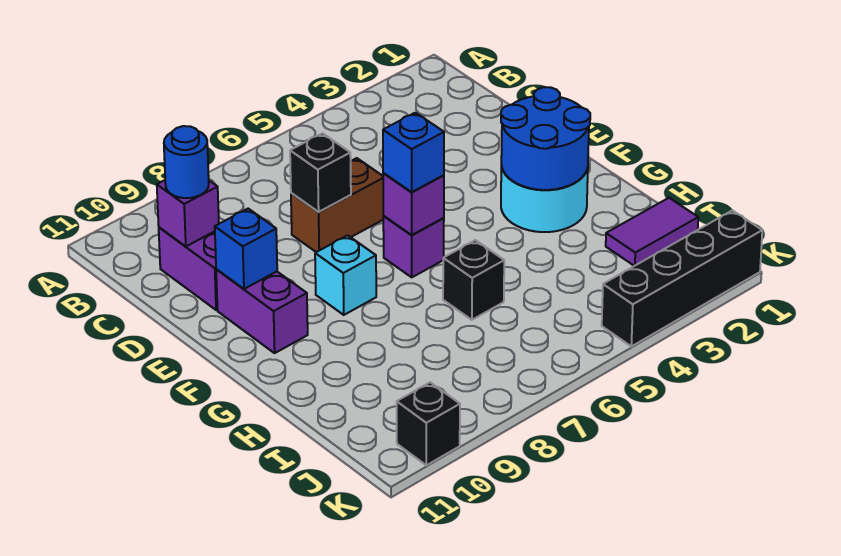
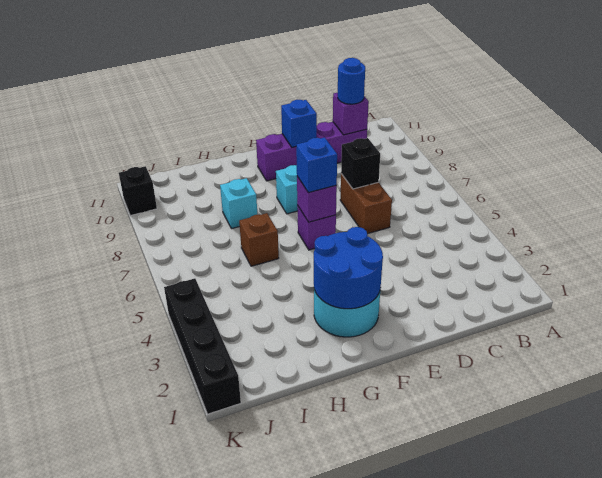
black 1x1 brick [443,240,504,320] -> brown 1x1 brick [239,213,279,266]
none -> cyan 1x1 brick [220,178,257,229]
purple 1x2 tile [606,198,698,266] -> none

